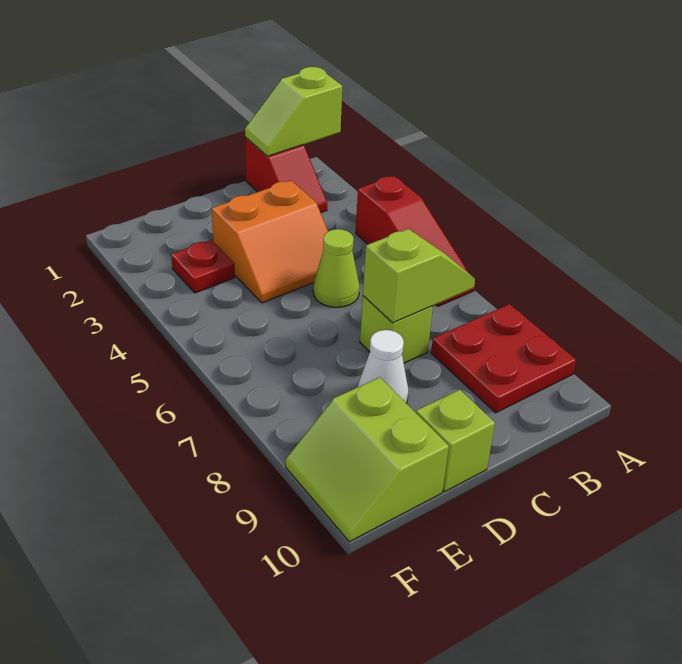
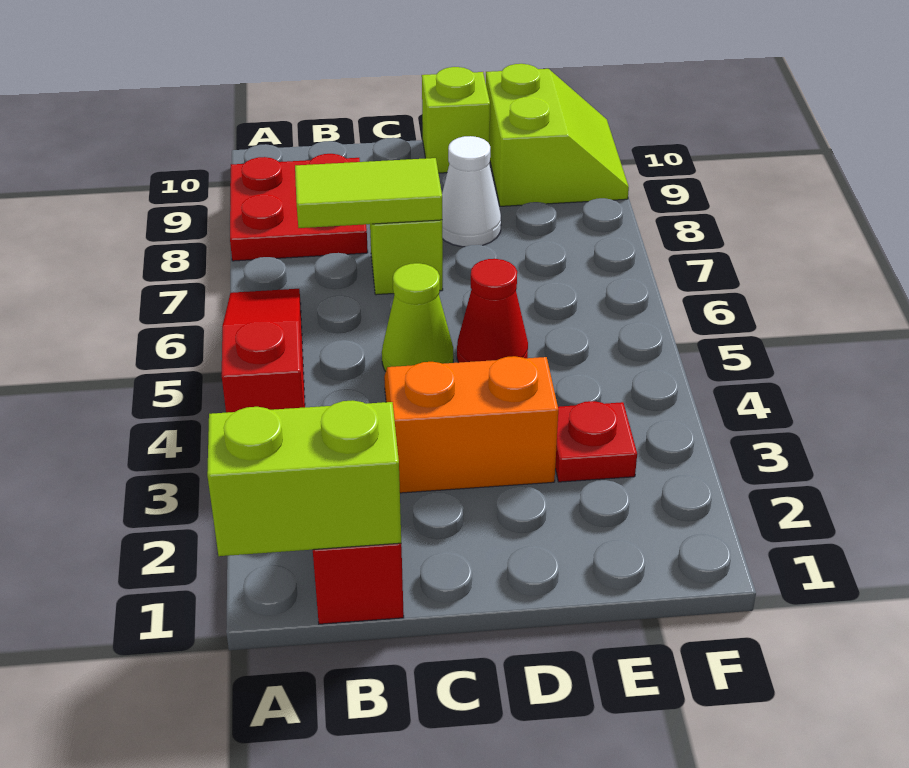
lime 1x2 slope [245,67,342,156] -> lime 1x2 brick [207,400,401,556]
lime 1x2 slope [363,229,475,323] -> lime 1x2 tile [295,158,442,228]
none -> red 1x1 cone [457,259,528,363]

